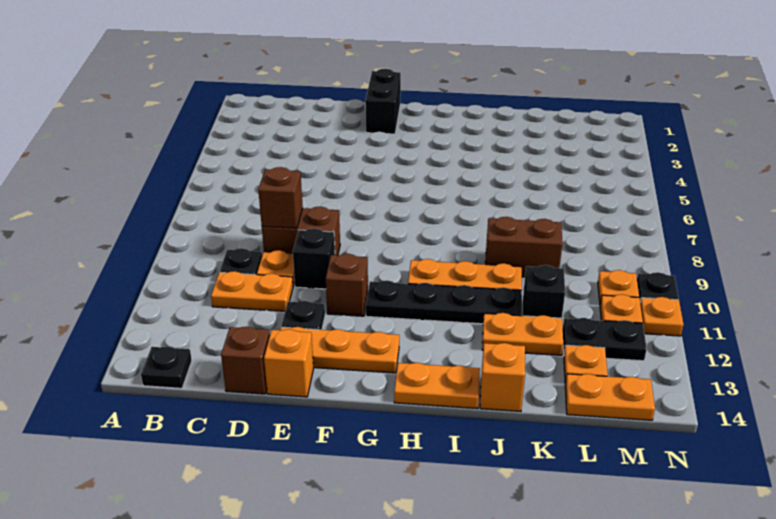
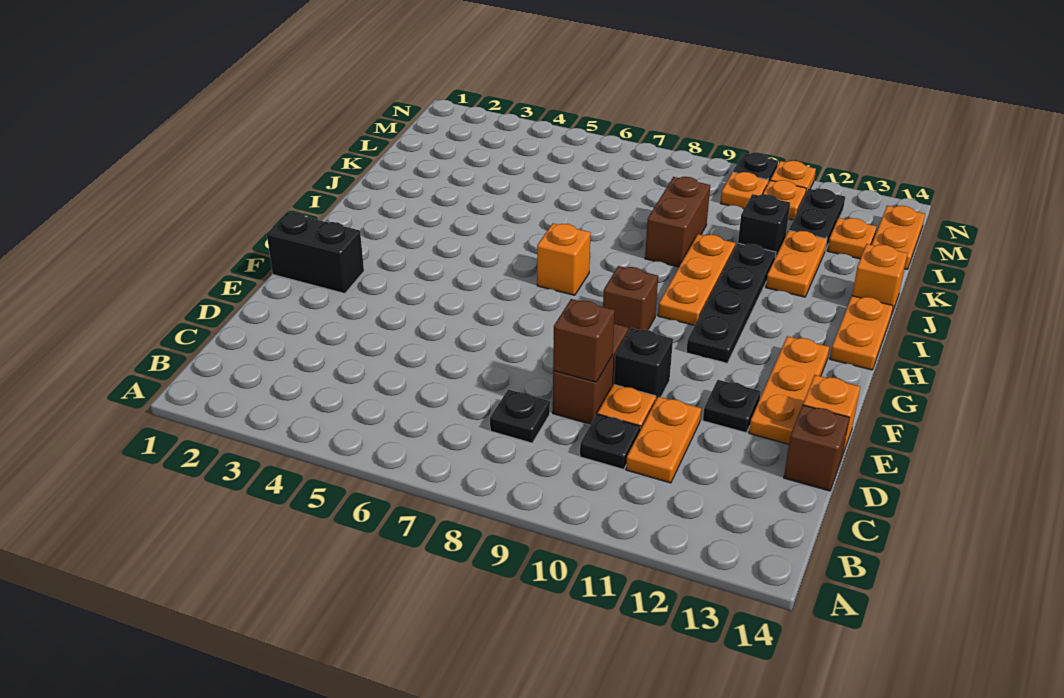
black 1x1 plate [141,346,192,388] -> black 1x1 plate moved to [490,389,550,443]
brown 1x1 brick [326,254,368,316] -> brown 1x1 brick moved to [603,266,658,331]
none -> orange 1x1 brick [537,223,591,295]

